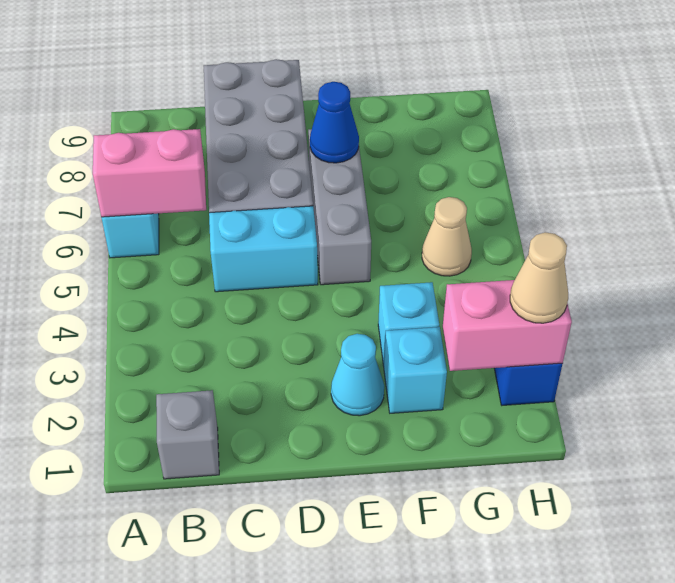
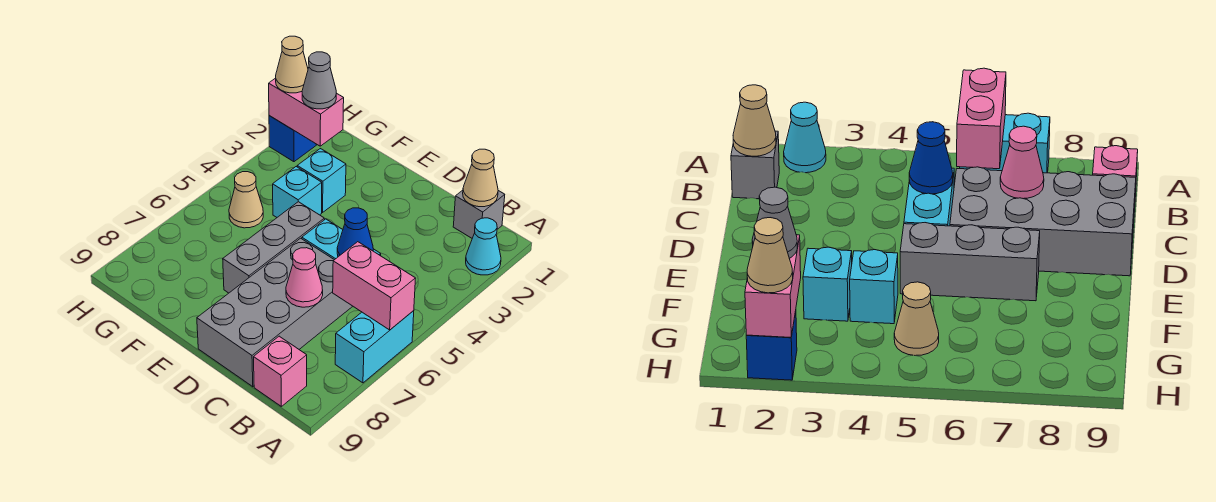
none -> tan 1x1 cone [463,149,498,207]
none -> pink 1x1 brick [253,336,307,406]
none -> pink 1x1 cone [286,248,323,307]
cyan 1x1 cone [331,334,384,416] -> cyan 1x1 cone moved to [466,218,501,275]
blue 1x1 cone [310,82,359,163] -> blue 1x1 cone moved to [337,208,373,257]
cyan 1x1 brick [384,327,447,413] -> cyan 1x1 brick moved to [273,167,322,217]
none -> grey 1x1 cone [302,52,336,109]

